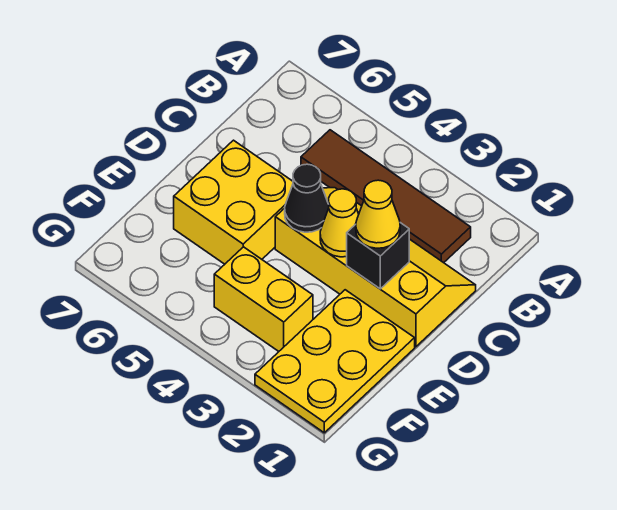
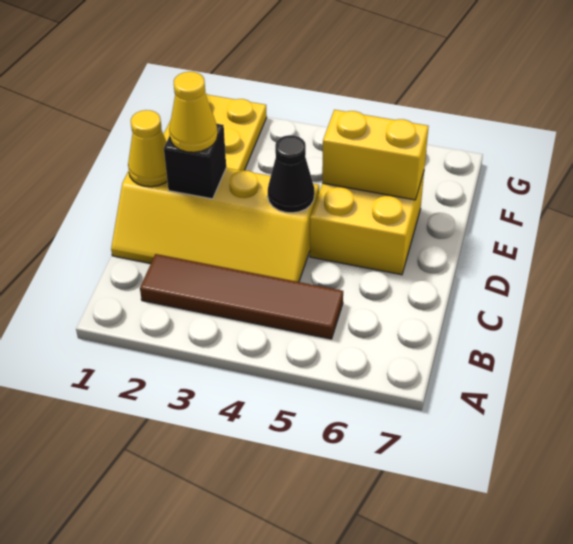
yellow 1x1 cone [320,189,359,257] -> yellow 1x1 cone moved to [128,110,167,187]
yellow 1x2 brick [214,247,313,351] -> yellow 1x2 brick moved to [322,110,429,200]

